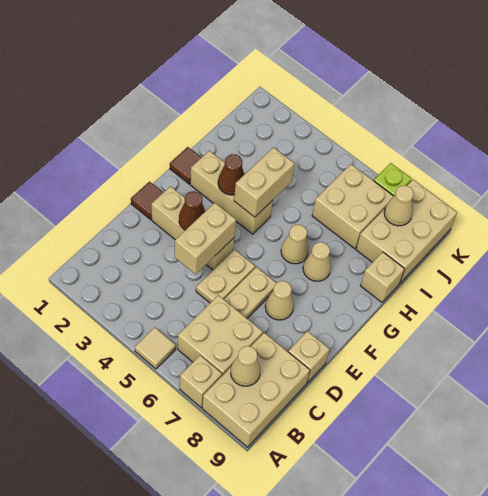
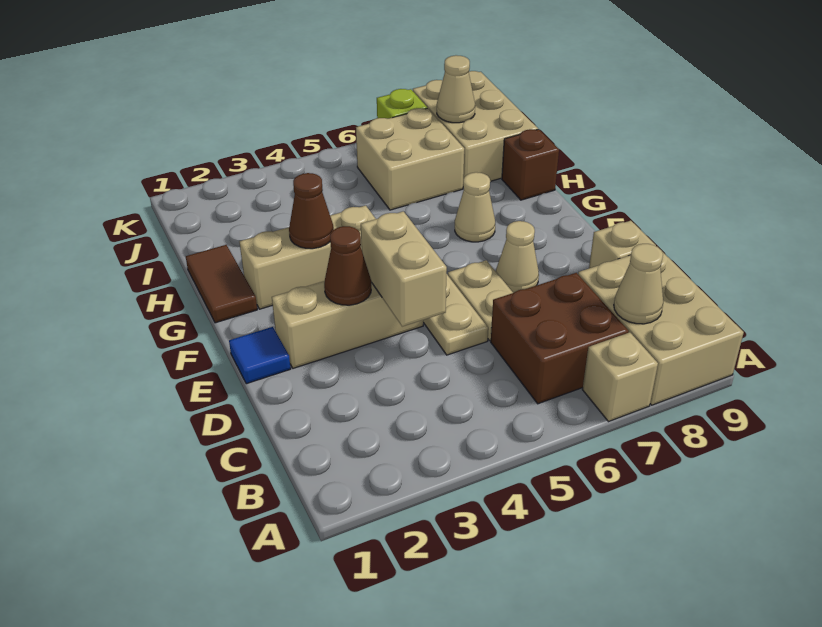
tan 1x1 tile [135,327,176,369] -> none
tan 2x2 brick [178,295,263,375] -> brown 2x2 brick [491,273,629,404]
brown 1x1 tile [131,182,163,220] -> blue 1x1 tile [229,327,291,384]
brown 1x1 tile [170,147,202,184] -> brown 1x2 tile [186,245,257,323]
tan 1x2 brick [234,147,295,217] -> none
tan 1x1 cone [281,225,309,264] -> none
tan 1x1 brick [361,252,405,302] -> brown 1x1 brick [502,129,559,200]

